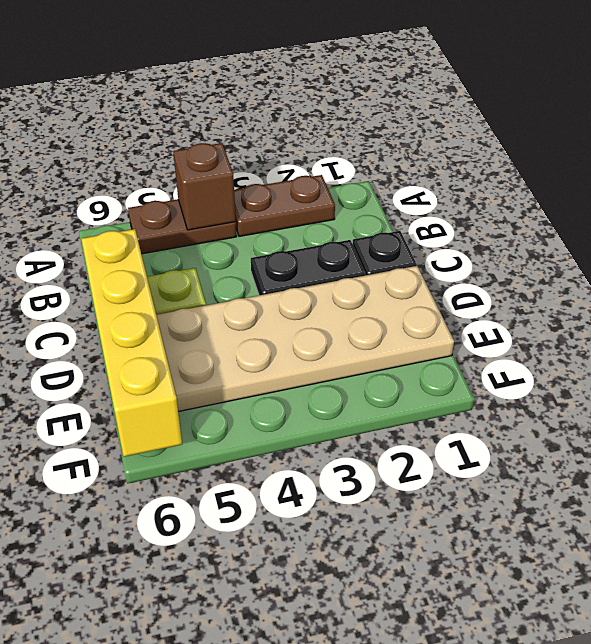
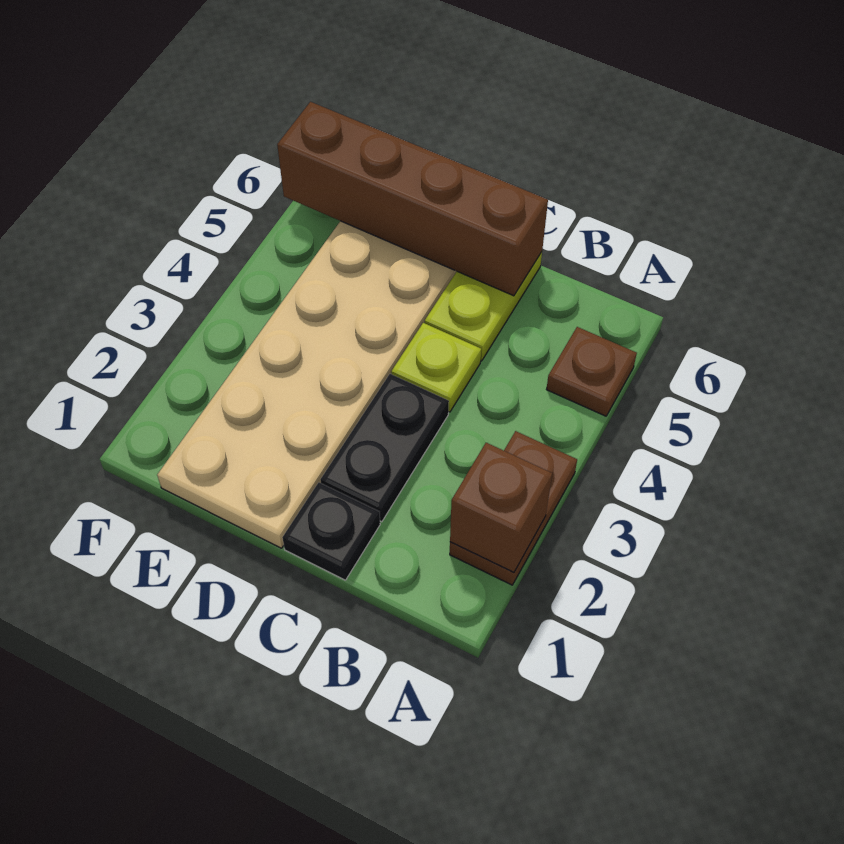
brown 1x2 plate [128,199,237,254] -> brown 1x1 plate [546,327,637,416]
brown 1x1 brick [173,143,236,230] -> brown 1x1 brick moved to [450,443,552,573]
none -> lime 1x1 plate [391,323,481,412]
yellow 1x4 brick [81,229,182,457] -> brown 1x4 brick [277,102,548,296]

